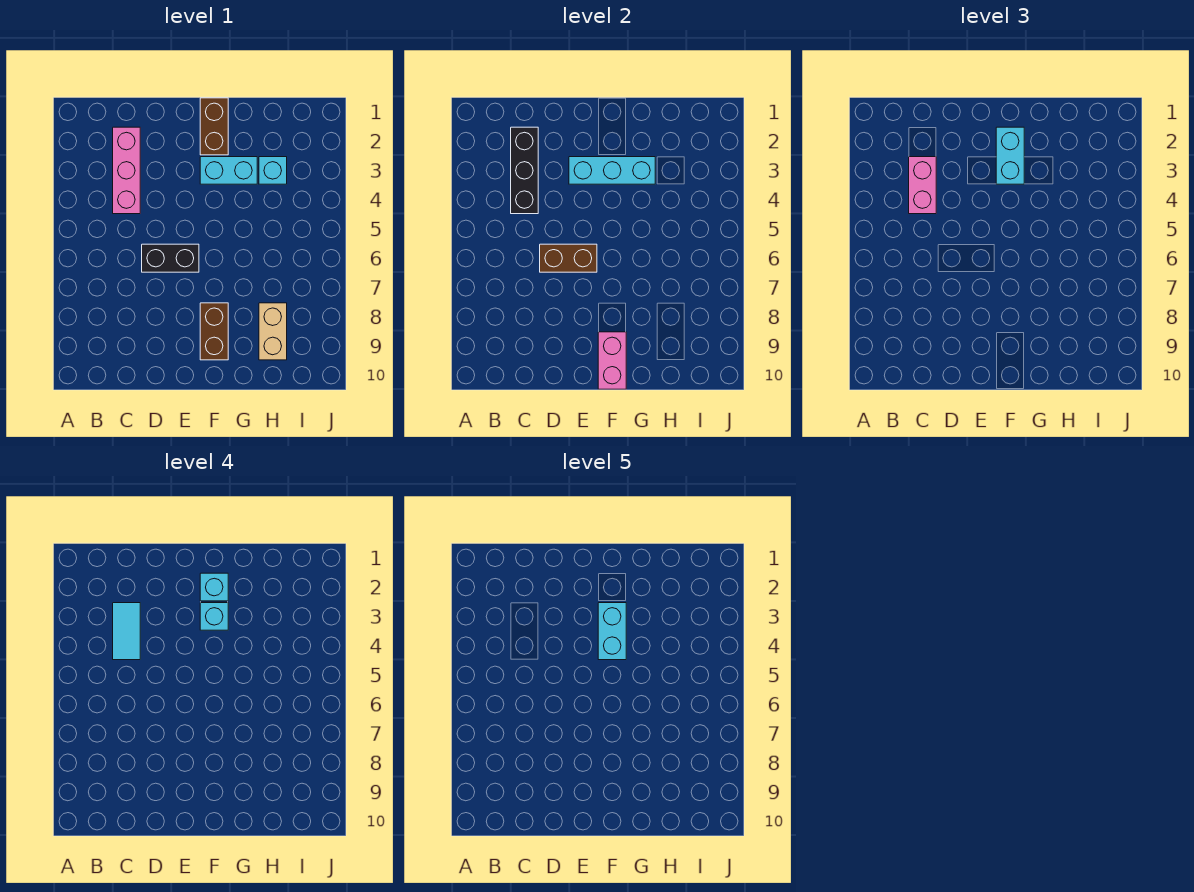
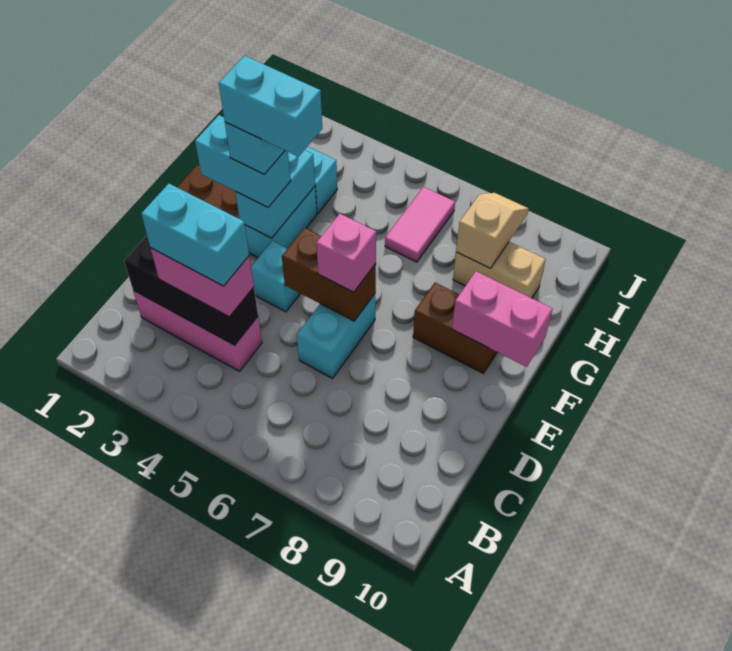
cyan 1x2 tile [113,603,140,660] -> cyan 1x2 brick [141,184,249,286]
black 1x2 brick [142,244,199,272] -> cyan 1x2 brick [297,294,375,378]
brown 1x2 brick [540,244,597,272] -> brown 1x2 brick turned to [282,228,376,321]
cyan 1x3 brick [569,157,655,184] -> cyan 1x2 brick [235,150,315,238]
none -> pink 1x1 brick [316,214,376,292]
cyan 1x1 brick [200,573,228,601] -> cyan 1x1 brick moved to [251,241,300,312]
none -> pink 1x2 tile [385,187,455,262]
none -> tan 1x2 slope [456,193,529,268]

